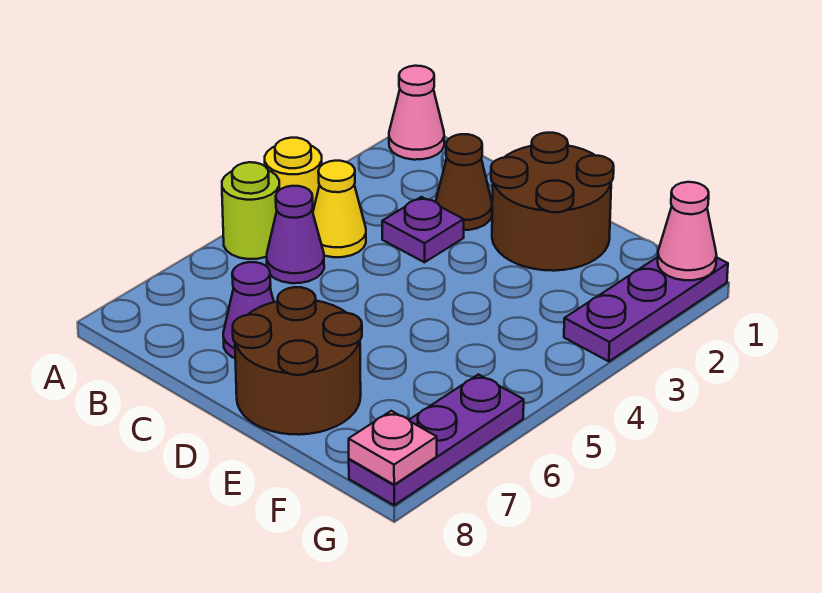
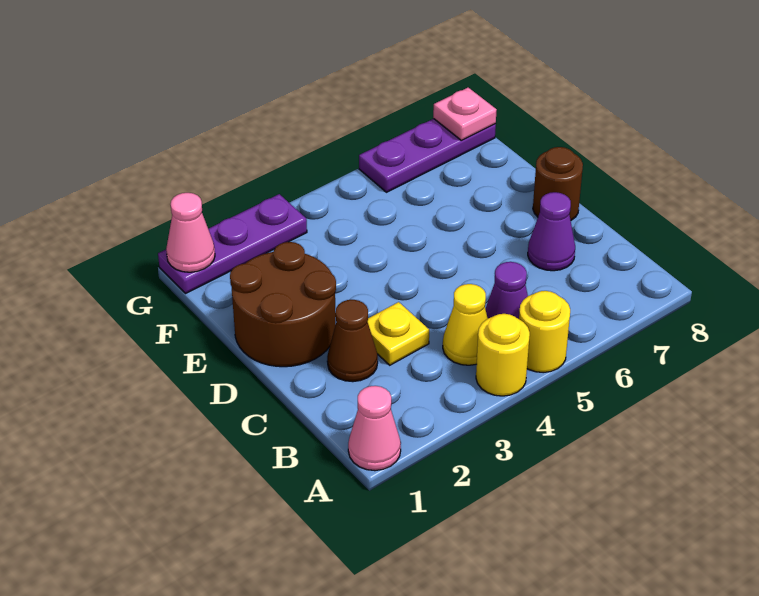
lime 1x1 round brick [222,162,279,259] -> yellow 1x1 round brick [519,291,570,373]
purple 1x1 plate [382,197,464,262] -> yellow 1x1 plate [368,302,429,365]
brown 2x2 round brick [233,287,362,435] -> brown 1x1 round brick [533,147,583,220]

